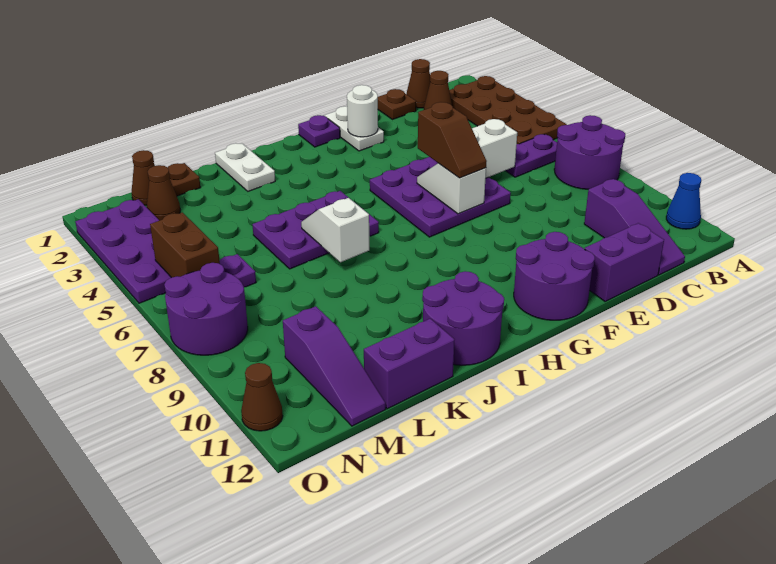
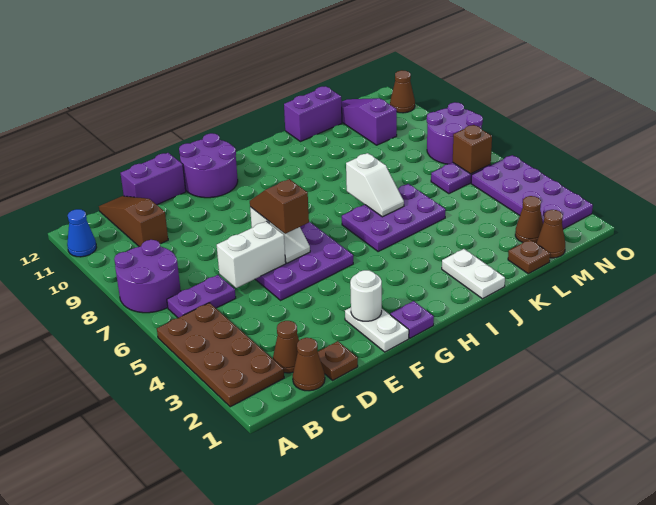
purple 1x3 slope [584,179,685,275] -> brown 1x3 slope [99,196,168,247]
purple 2x2 round brick [422,271,504,365] -> none
brown 1x2 brick [150,212,220,278] -> brown 1x1 brick [453,125,492,174]

